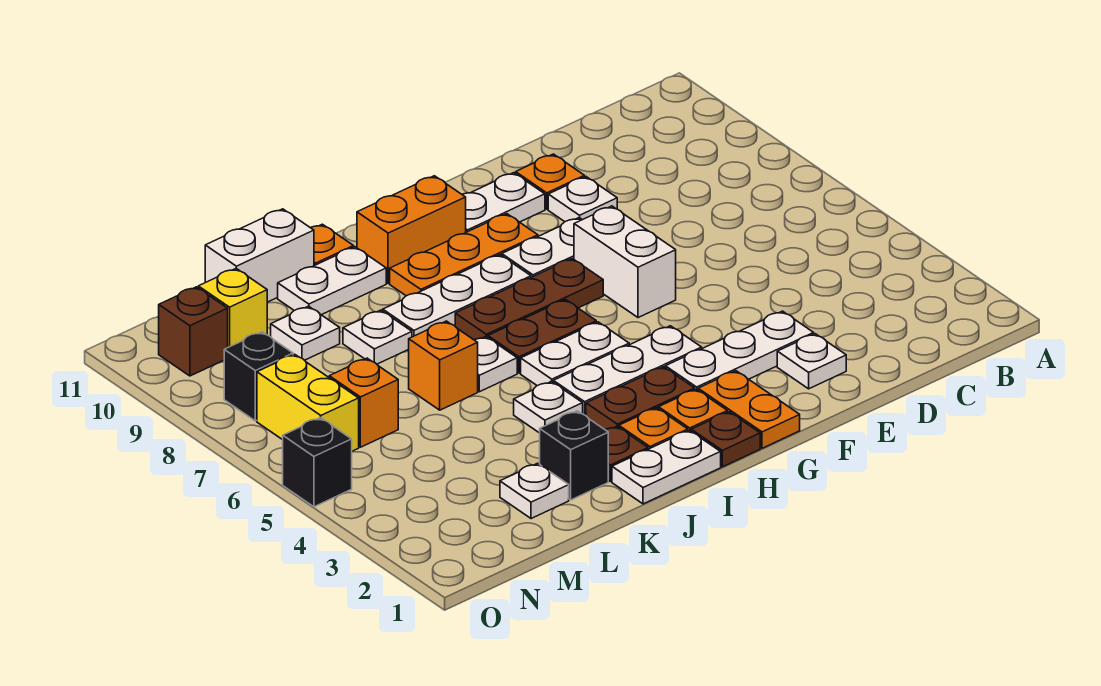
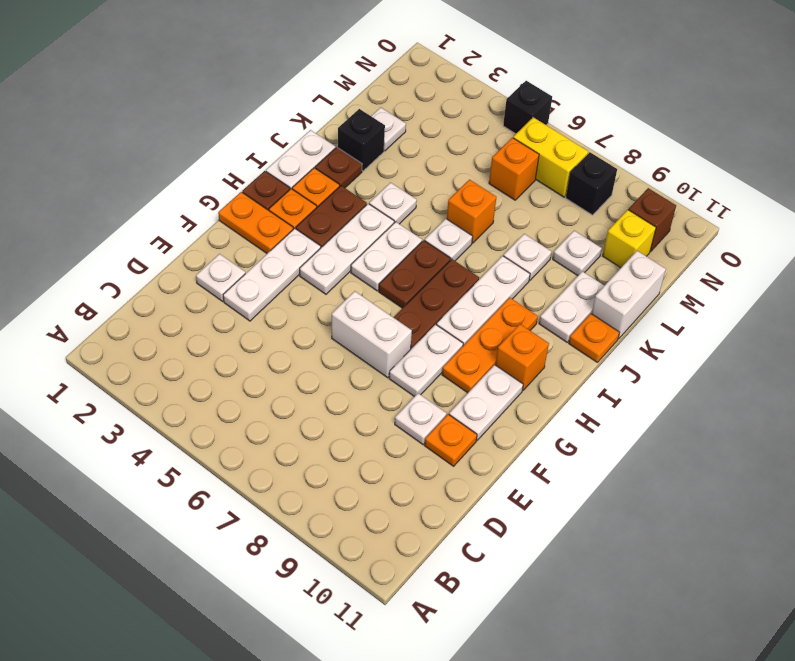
orange 1x2 brick [357,176,466,283] -> orange 1x1 brick [496,324,549,390]

